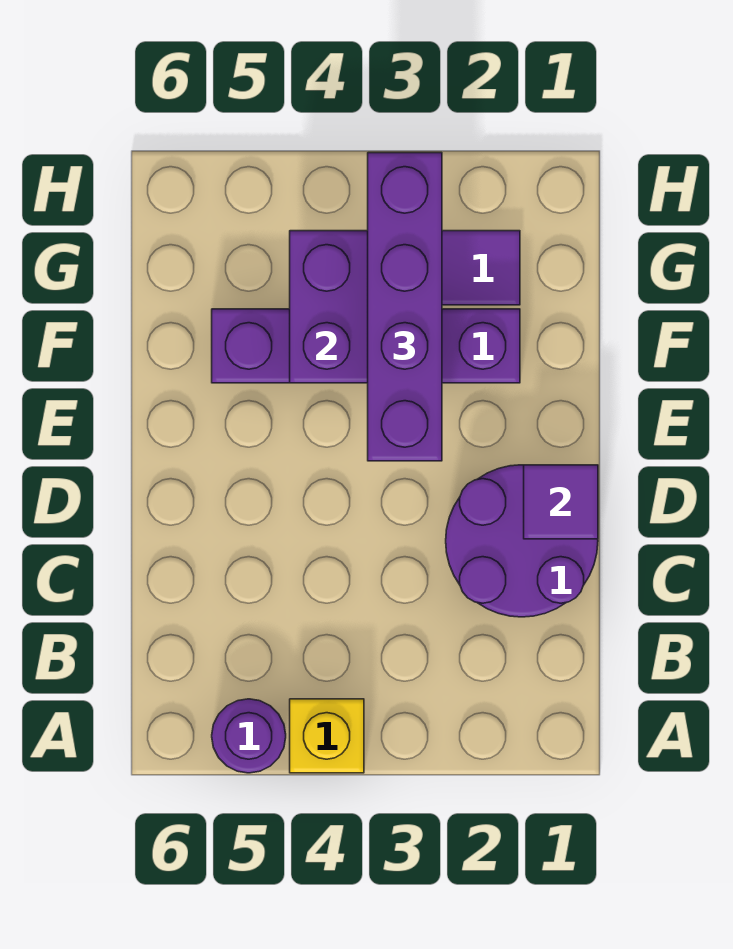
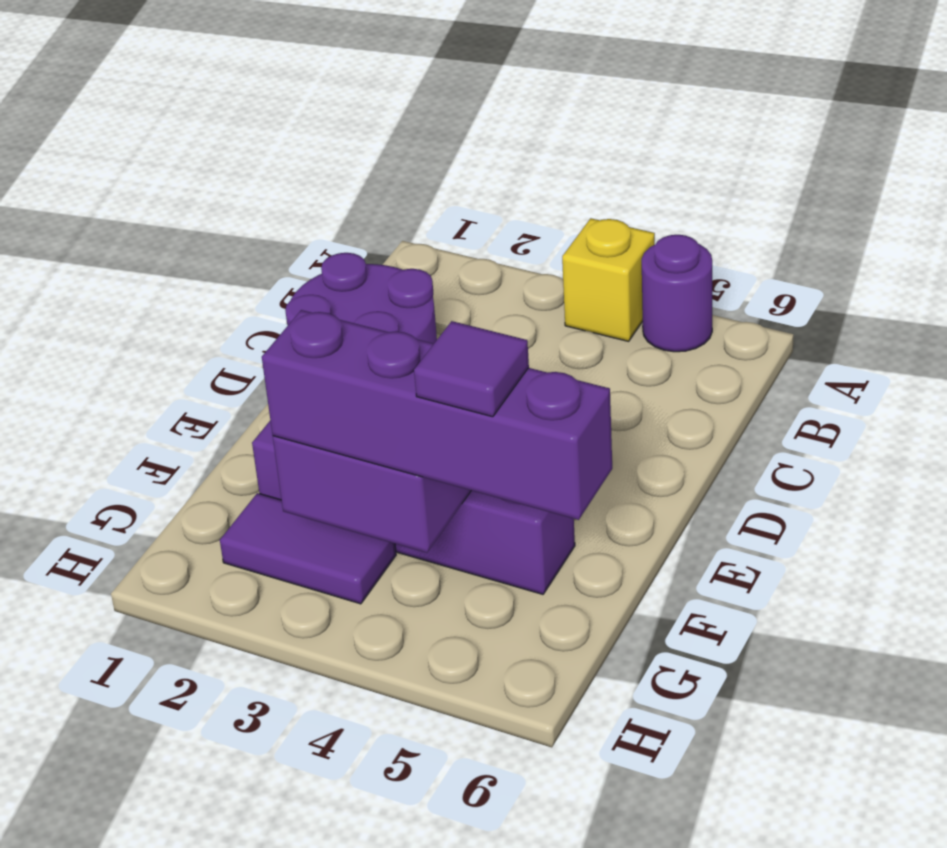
purple 1x1 tile [524,465,598,539] -> purple 1x1 tile moved to [414,321,529,417]
purple 1x4 brick [368,153,442,461] -> purple 1x4 brick turned to [262,310,612,520]

